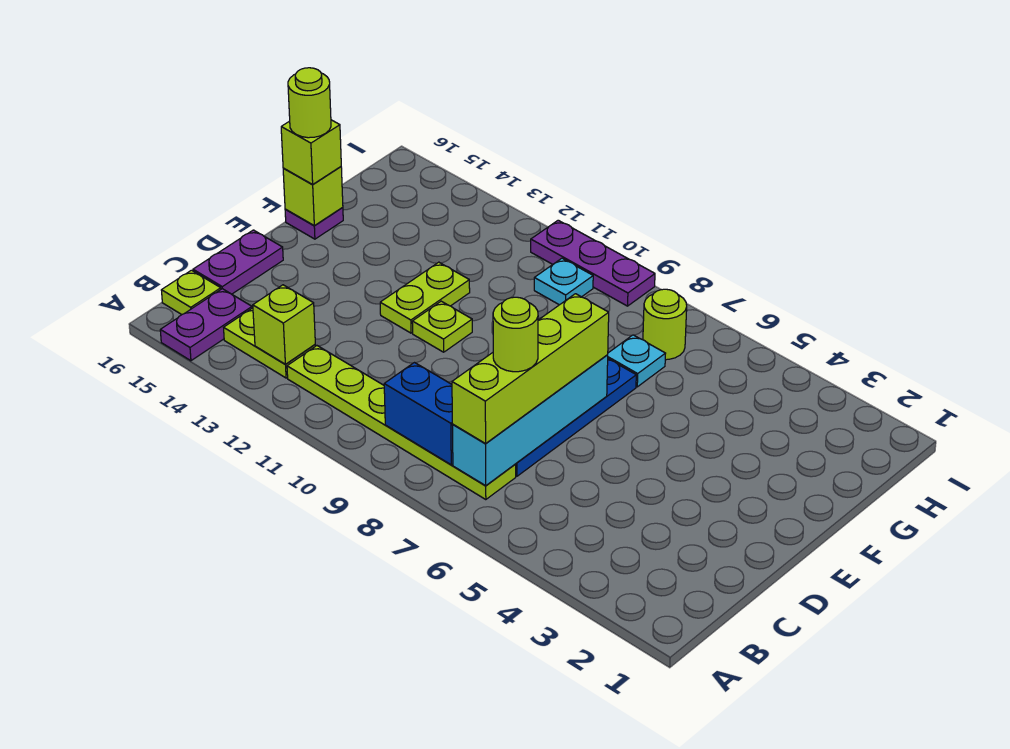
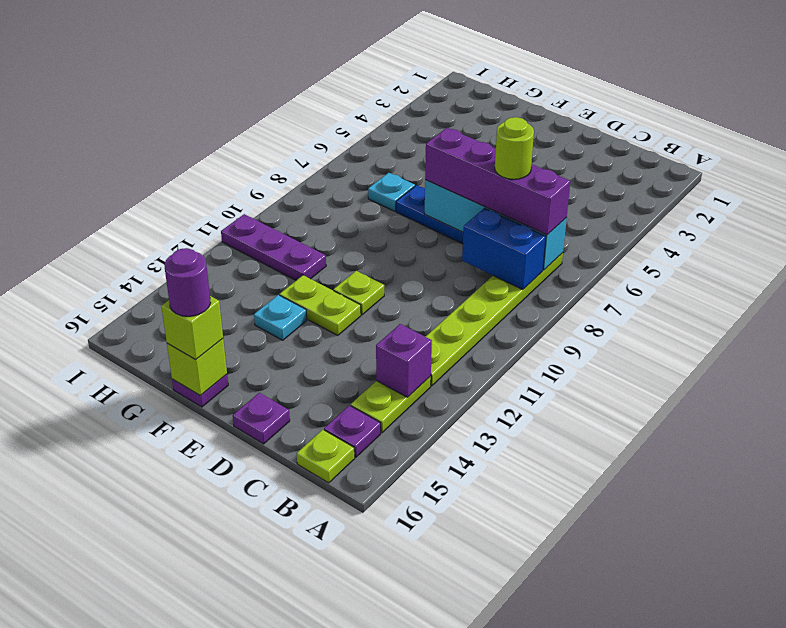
purple 1x2 plate [160,289,252,361] -> purple 1x1 plate [324,405,381,457]
lime 1x4 brick [452,294,609,444] -> purple 1x4 brick [425,128,570,235]
blue 1x2 brick [384,363,453,465] -> blue 1x2 brick turned to [462,208,546,290]
lime 1x1 brick [253,285,315,364] -> purple 1x1 brick [376,324,432,397]
purple 1x2 plate [193,230,283,294] -> purple 1x1 plate [233,393,290,444]
lime 1x1 round brick [288,68,331,138] -> purple 1x1 round brick [164,248,211,316]
lime 1x1 round brick [643,289,687,360] -> none
cyan 1x1 plate [534,258,593,305] -> cyan 1x1 plate moved to [254,295,307,340]
purple 1x3 plate [531,220,655,306] -> purple 1x3 plate turned to [221,214,326,280]

